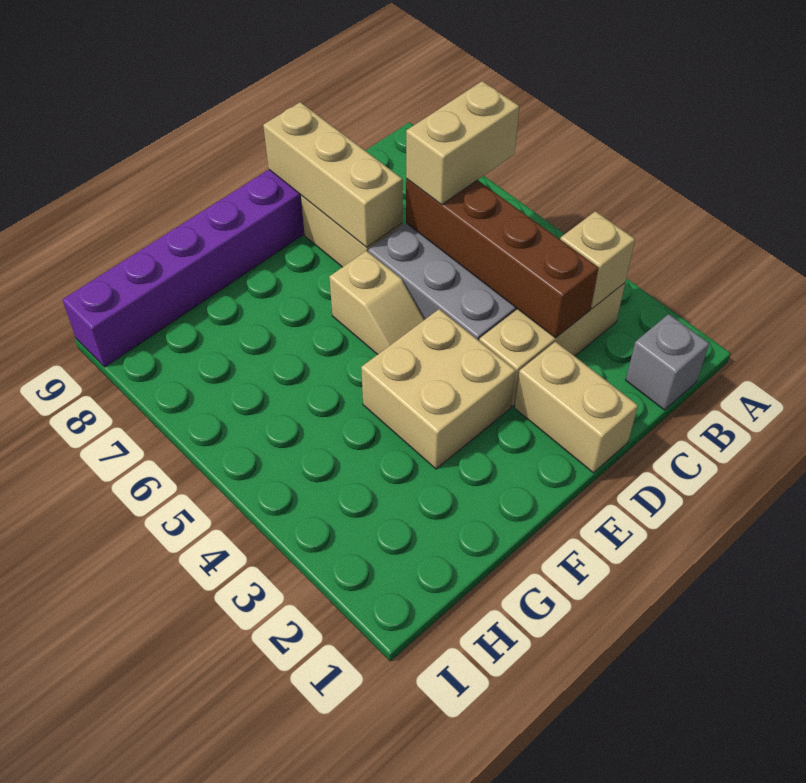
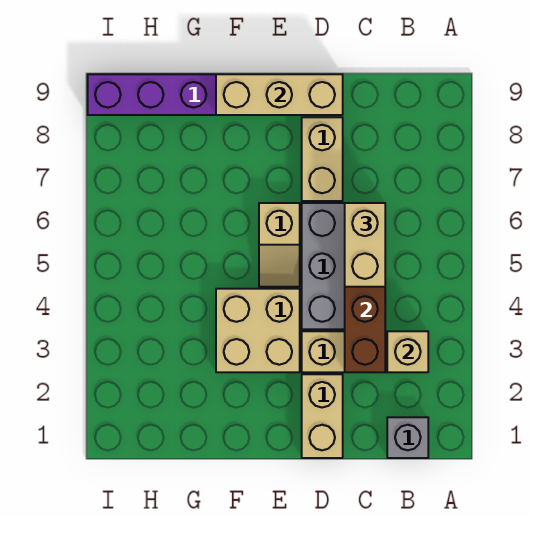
tan 1x2 brick [406,81,519,205] -> tan 1x2 brick turned to [345,203,385,287]
tan 1x3 brick [263,102,403,247] -> tan 1x3 brick turned to [216,74,343,115]

